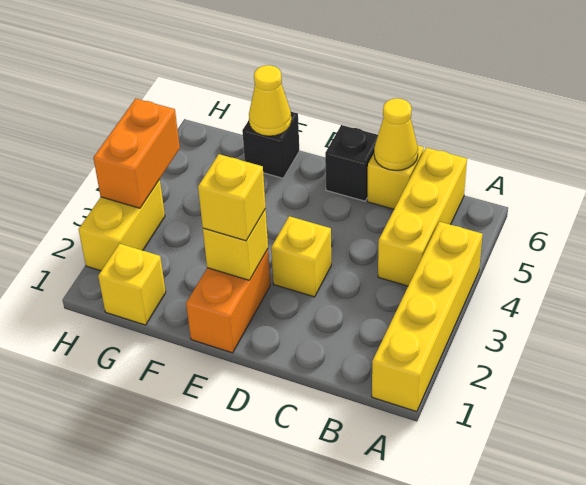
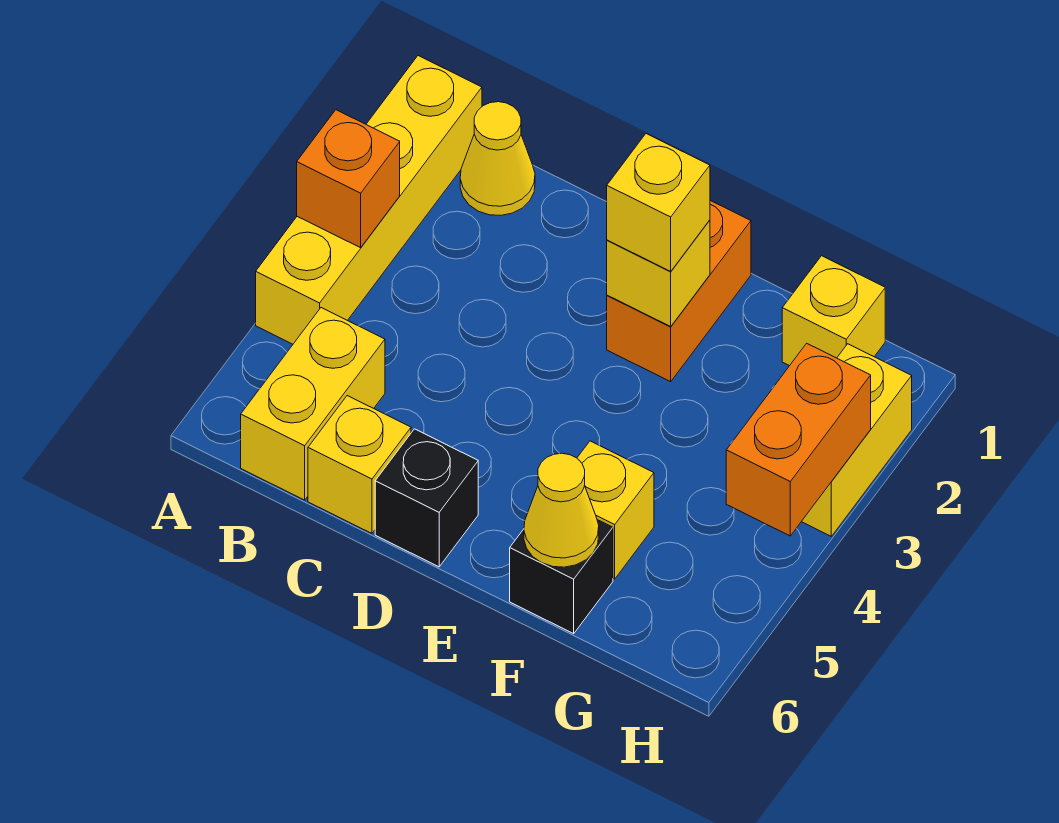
none -> orange 1x1 brick [297,110,400,248]
yellow 1x3 brick [378,148,467,286] -> yellow 1x2 brick [241,308,385,500]
yellow 1x1 cone [374,98,418,170] -> yellow 1x1 cone moved to [460,102,535,216]
yellow 1x1 brick [271,216,331,297] -> yellow 1x1 brick moved to [577,441,654,579]

